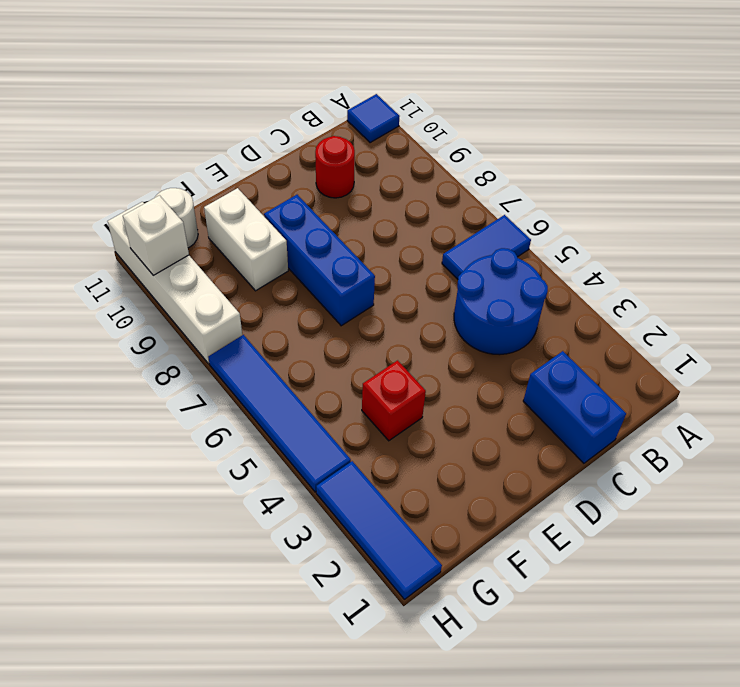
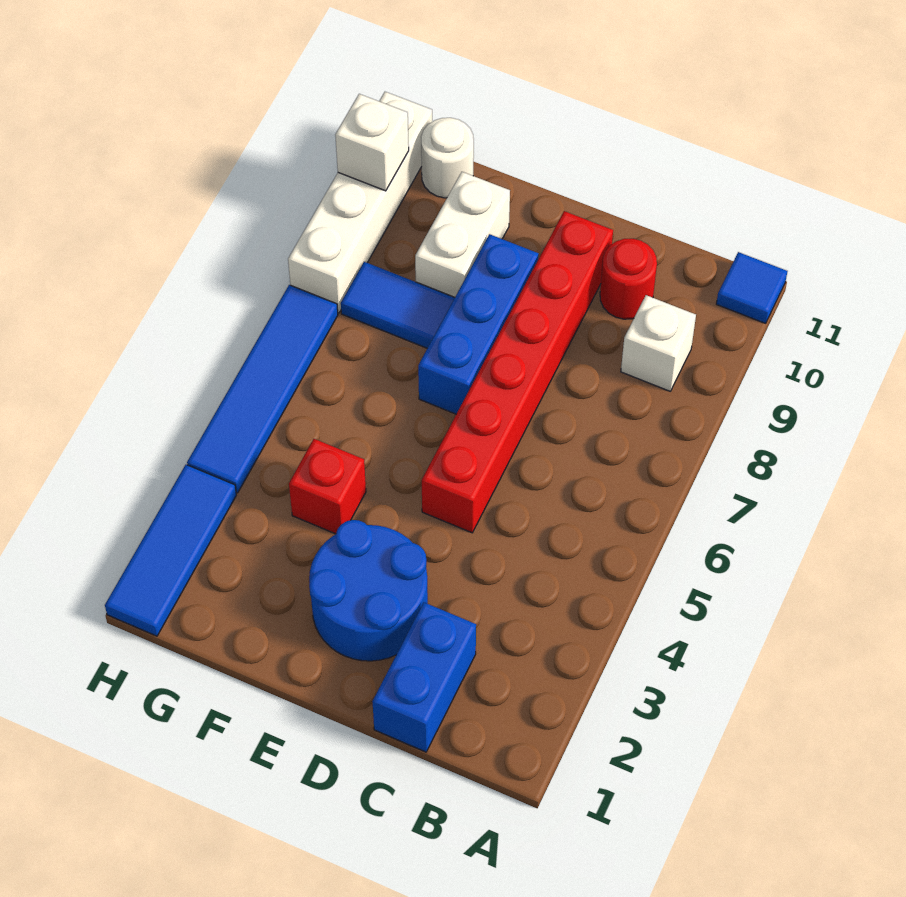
blue 1x2 tile [442,215,531,279] -> blue 1x2 tile moved to [341,262,455,348]
blue 2x2 round brick [454,248,548,355] -> blue 2x2 round brick moved to [309,520,428,661]
none -> white 1x1 brick [621,295,696,391]
none -> red 1x6 brick [422,211,613,533]

